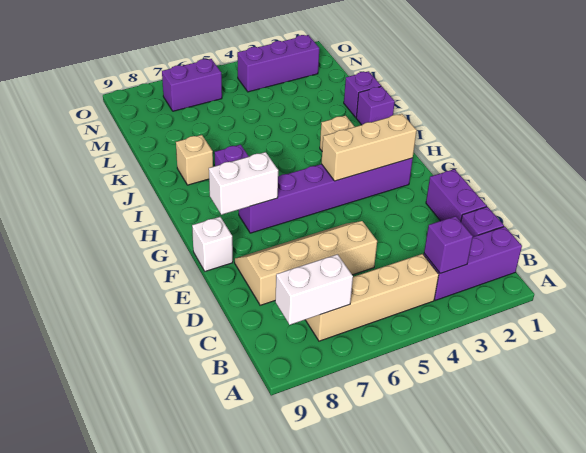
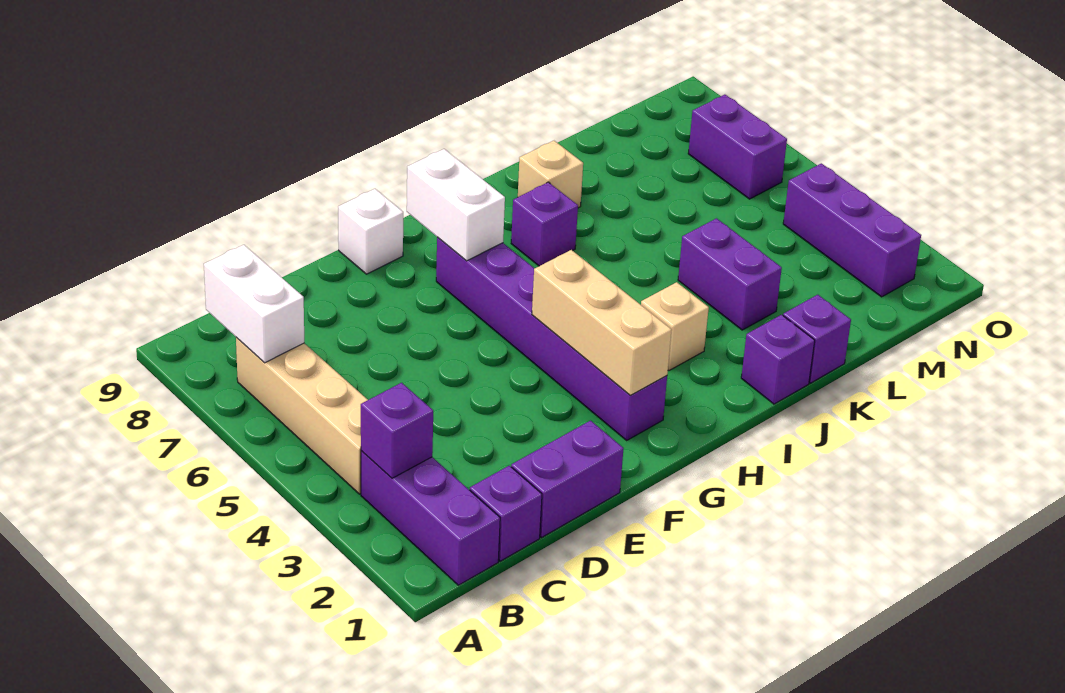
tan 2x4 slope [235,221,377,305] -> none
none -> purple 1x2 brick [678,218,782,330]

